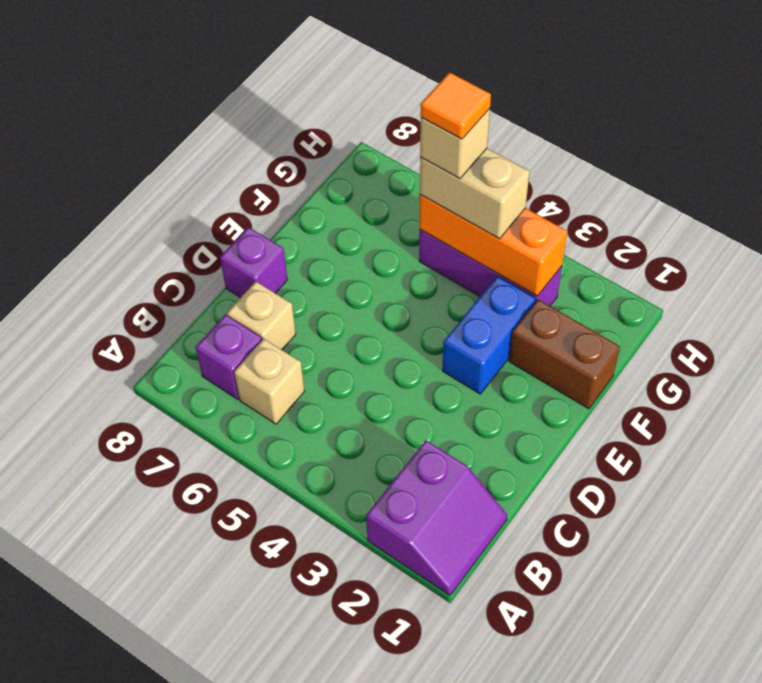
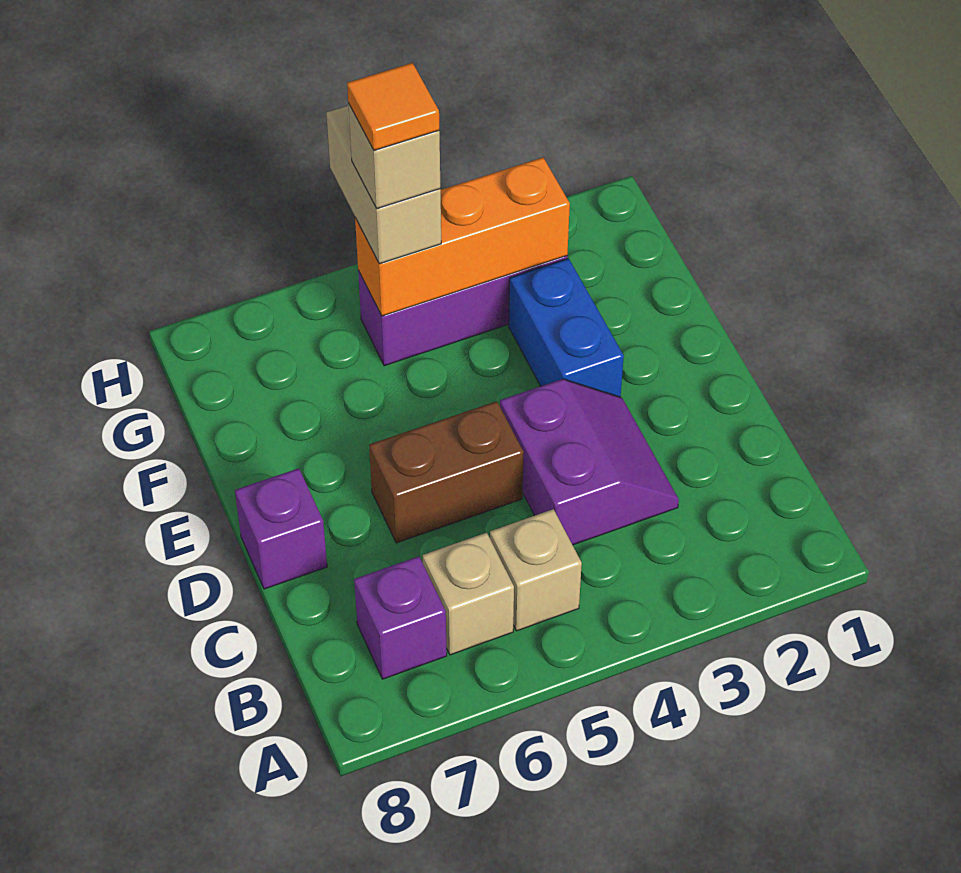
purple 2x2 slope [366,440,507,596] -> purple 2x2 slope moved to [500,379,679,545]
tan 1x1 brick [227,282,296,350] -> tan 1x1 brick moved to [490,509,582,631]
brown 1x2 brick [509,300,620,409] -> brown 1x2 brick moved to [369,401,524,543]
tan 1x2 brick [420,148,530,239] -> tan 1x2 brick turned to [326,106,441,264]

